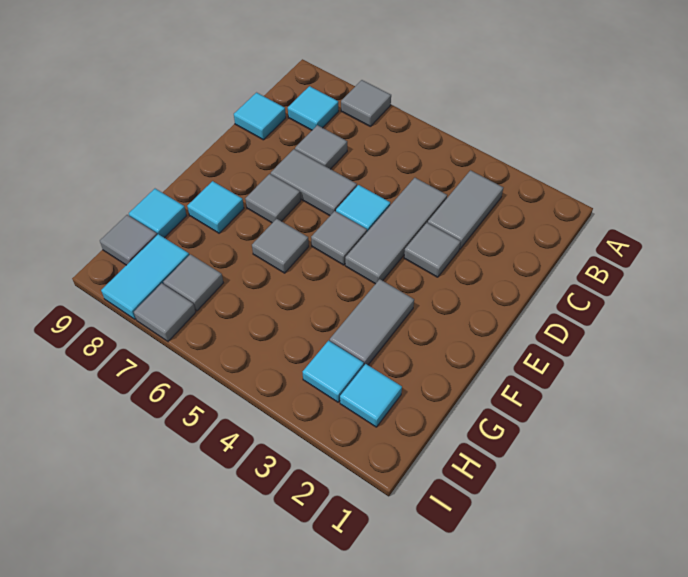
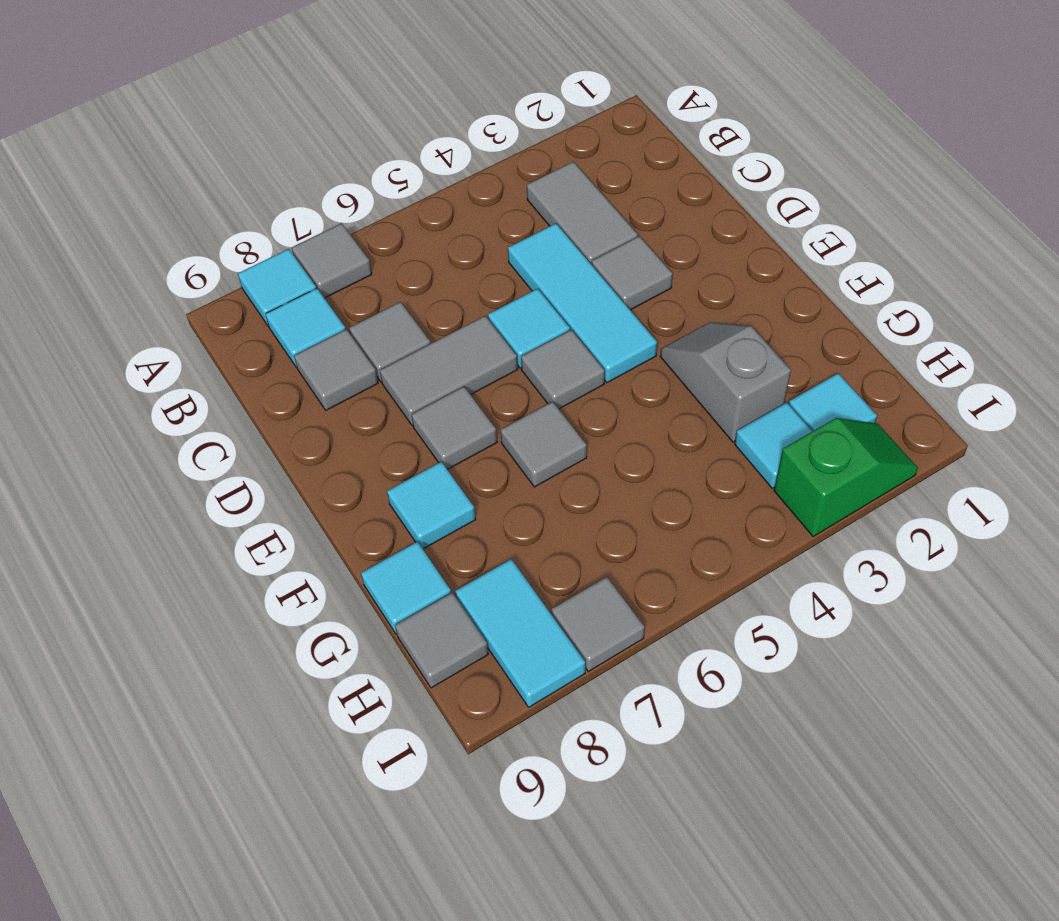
grey 1x3 tile [345,178,447,284] -> cyan 1x3 tile [508,223,657,383]
cyan 1x1 tile [234,93,286,140] -> cyan 1x1 tile moved to [238,249,316,326]
grey 1x2 tile [330,279,414,365] -> grey 1x2 slope [660,322,791,442]
grey 1x1 tile [163,254,223,311] -> grey 1x1 tile moved to [294,329,378,410]
none -> green 1x2 slope [774,418,918,537]

